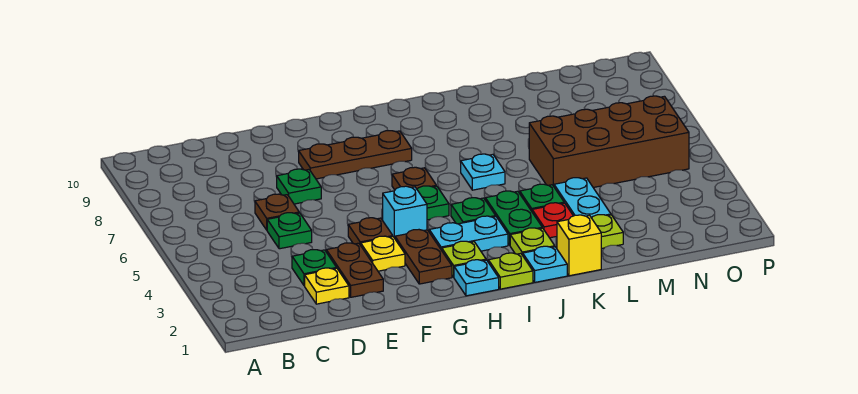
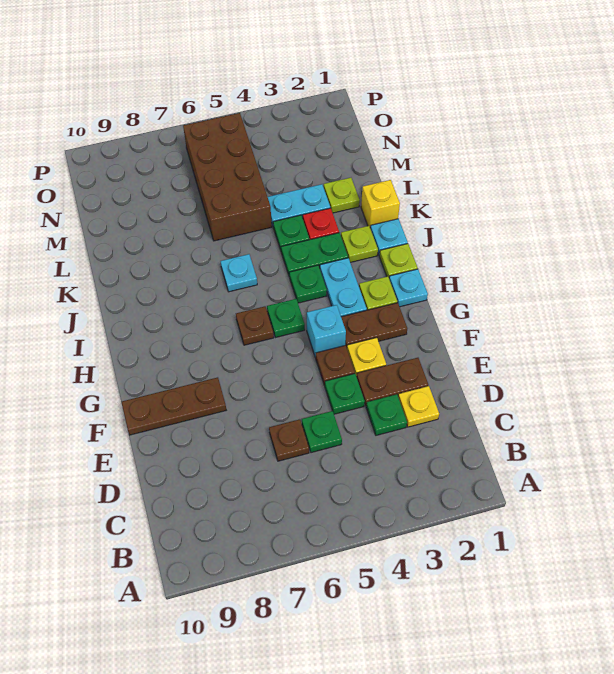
green 1x1 plate [277,169,321,204] -> green 1x1 plate moved to [324,374,365,414]
brown 1x3 plate [299,131,412,179] -> brown 1x3 plate turned to [122,377,226,435]

